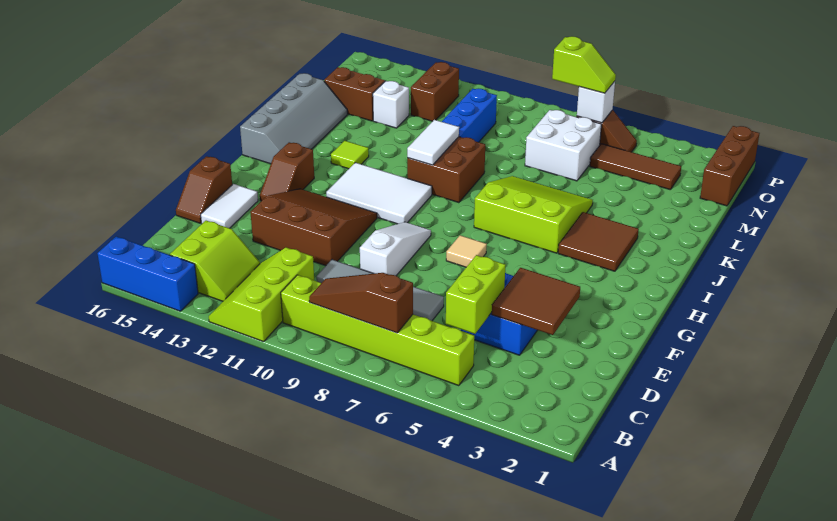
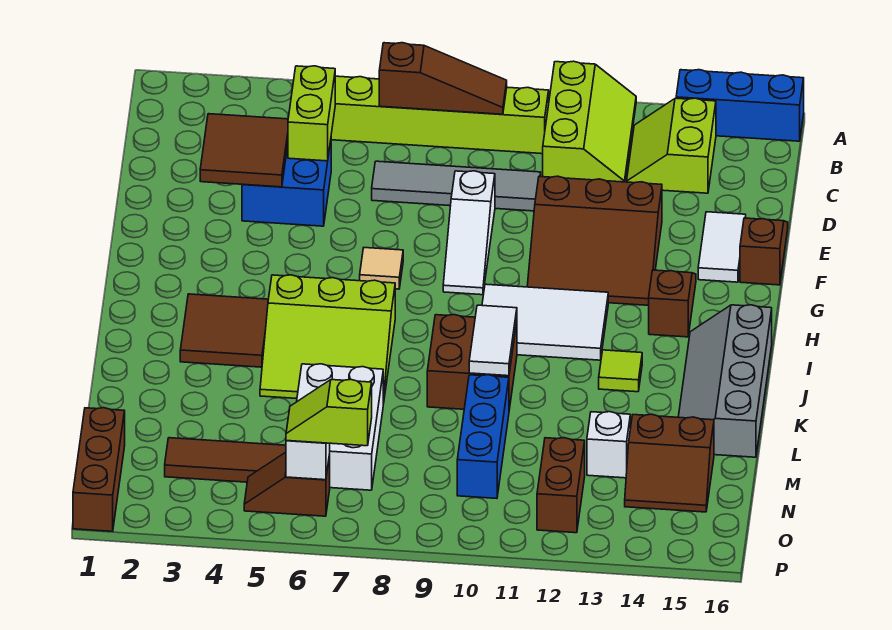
white 2x2 brick [525,110,602,181] -> white 2x3 brick [297,364,383,490]

